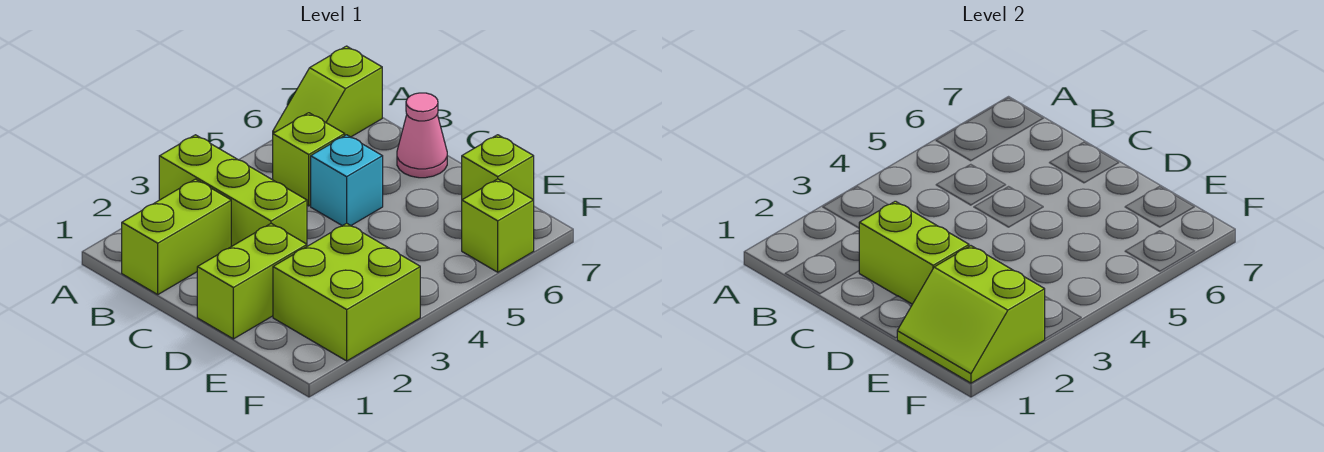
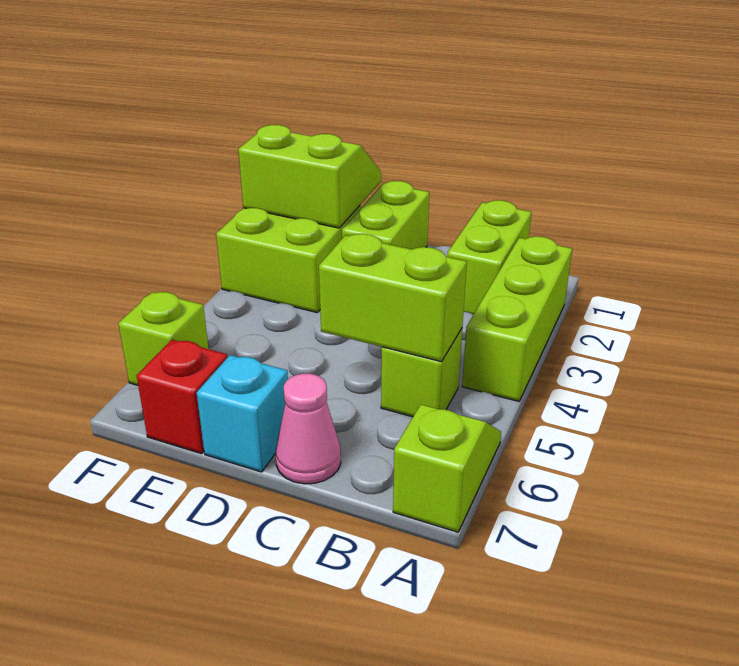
lime 1x3 brick [159,135,307,246] -> lime 1x3 brick turned to [462,236,572,401]
lime 1x2 brick [859,201,969,304] -> lime 1x2 brick moved to [319,234,467,362]
cyan 1x1 brick [311,135,383,226] -> cyan 1x1 brick moved to [197,355,288,472]
lime 1x1 brick [462,135,534,200] -> red 1x1 brick [137,340,227,454]

